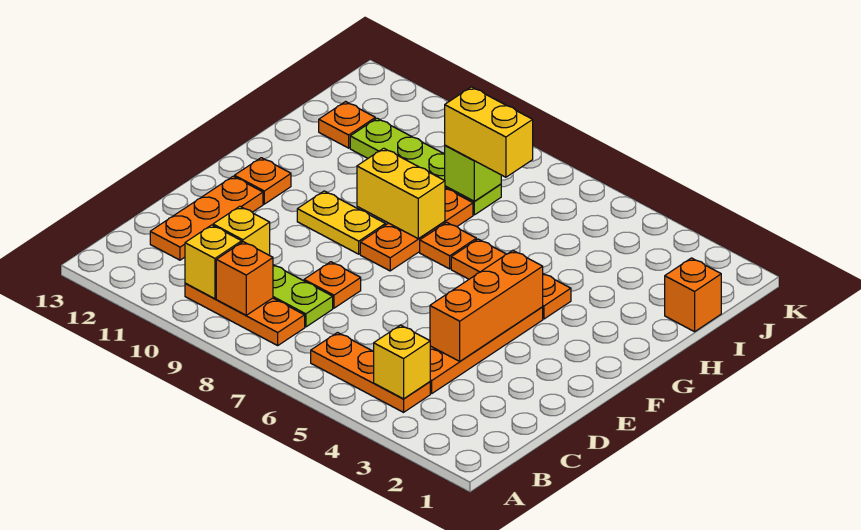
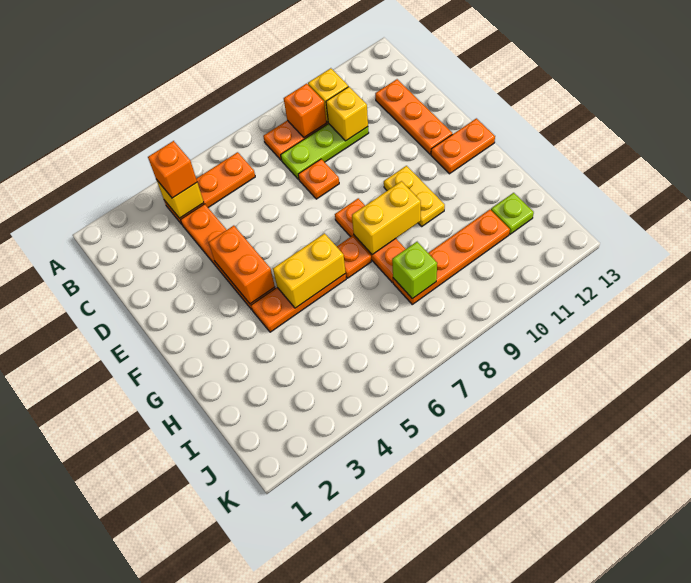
orange 1x3 brick [430,250,543,361] -> orange 1x2 brick [208,226,275,304]
yellow 1x2 plate [297,191,386,254] -> yellow 1x2 plate turned to [384,166,445,226]
orange 1x1 plate [234,158,291,204] -> orange 1x2 plate [431,118,495,174]
orange 1x1 brick [665,258,721,332] -> orange 1x1 brick moved to [148,141,197,198]
yellow 1x2 brick [445,87,533,177] -> yellow 1x2 brick moved to [273,233,346,308]
lime 1x4 plate [350,118,501,215] -> orange 1x4 plate [393,210,510,304]
orange 1x1 plate [319,102,375,148] -> lime 1x1 plate [491,193,534,234]

